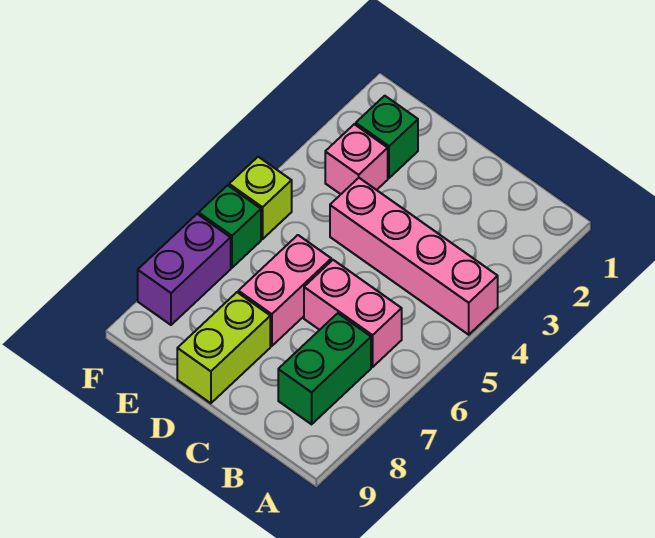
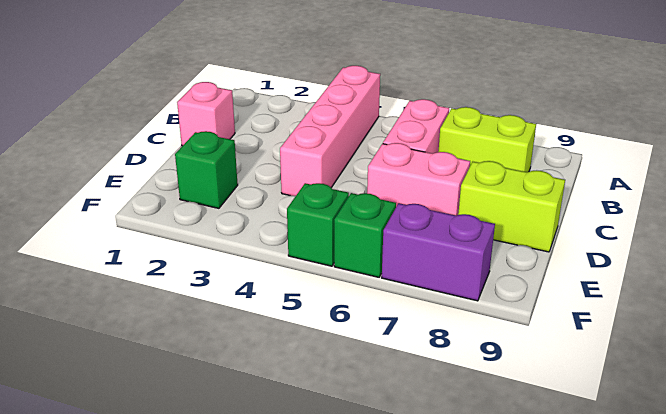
green 1x2 brick [278,313,371,424] -> lime 1x2 brick [439,107,536,172]
pink 1x1 brick [325,124,388,194] -> pink 1x1 brick moved to [177,82,235,146]
lime 1x1 brick [229,157,292,239] -> green 1x1 brick [287,183,349,266]

